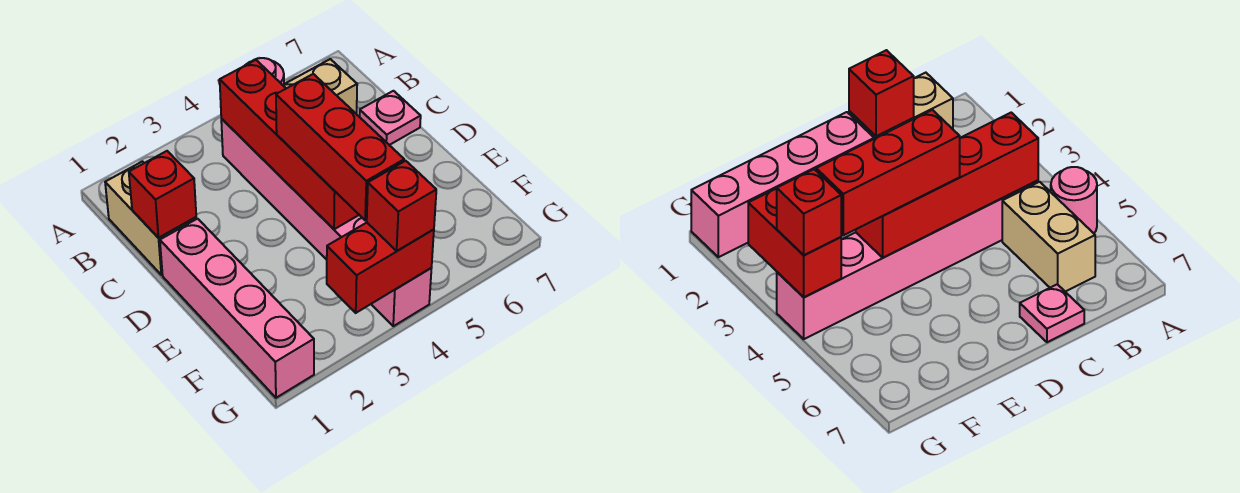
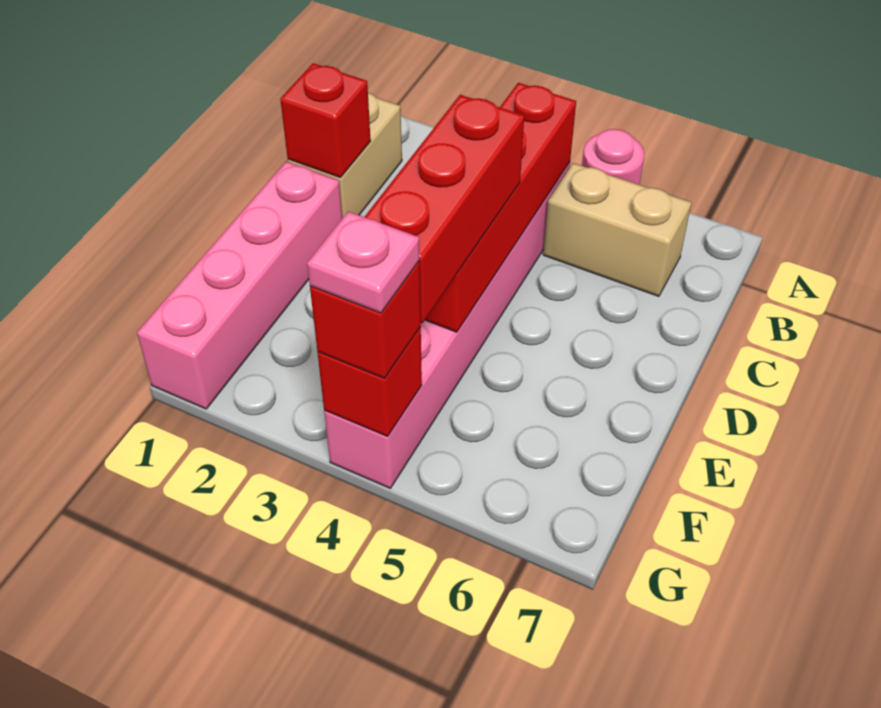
pink 1x1 plate [360,91,421,145] -> pink 1x1 plate moved to [307,211,419,313]
red 1x2 brick [327,223,434,313] -> red 1x1 brick [317,327,422,436]

